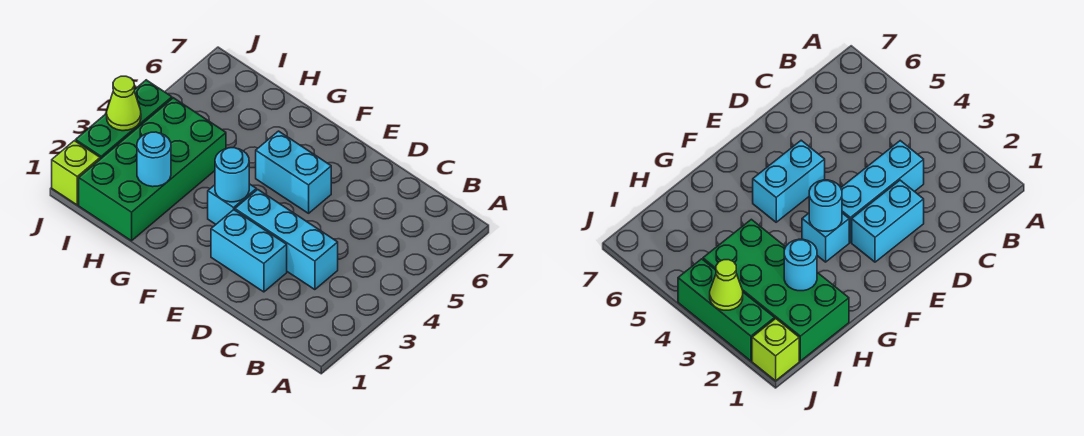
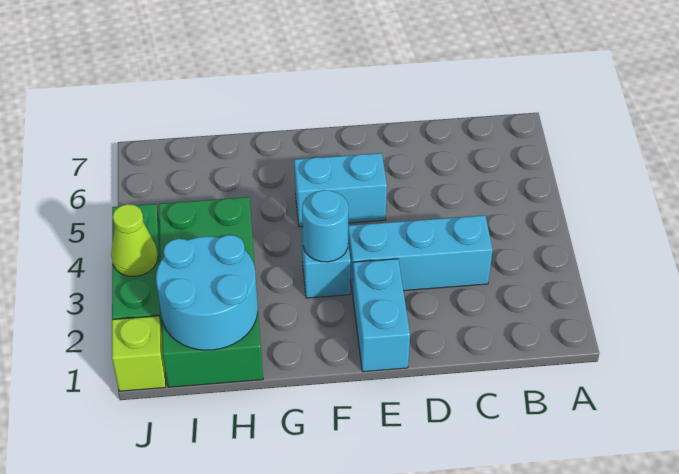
cyan 1x2 brick [211,210,287,292] -> cyan 1x2 brick turned to [353,259,410,372]
cyan 1x1 round brick [137,132,171,187] -> cyan 2x2 round brick [156,235,258,350]

